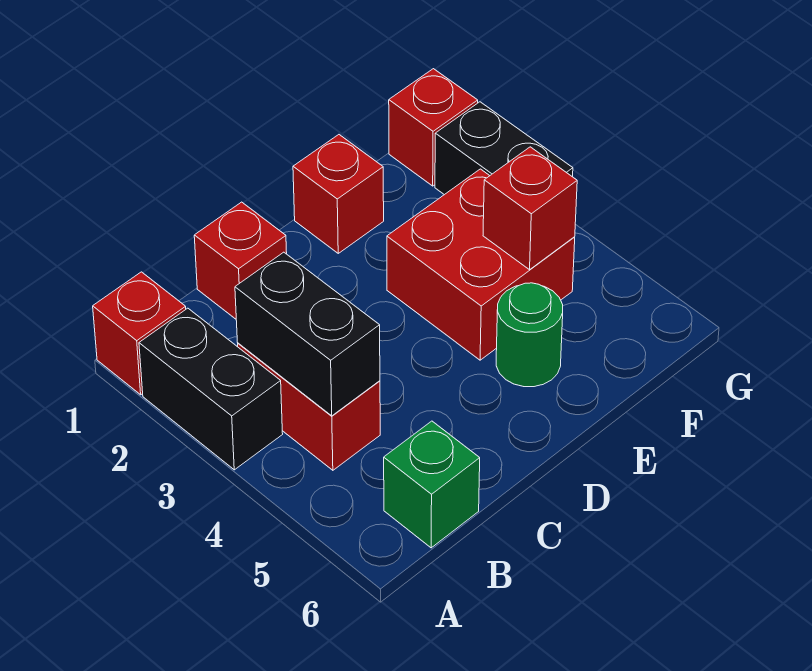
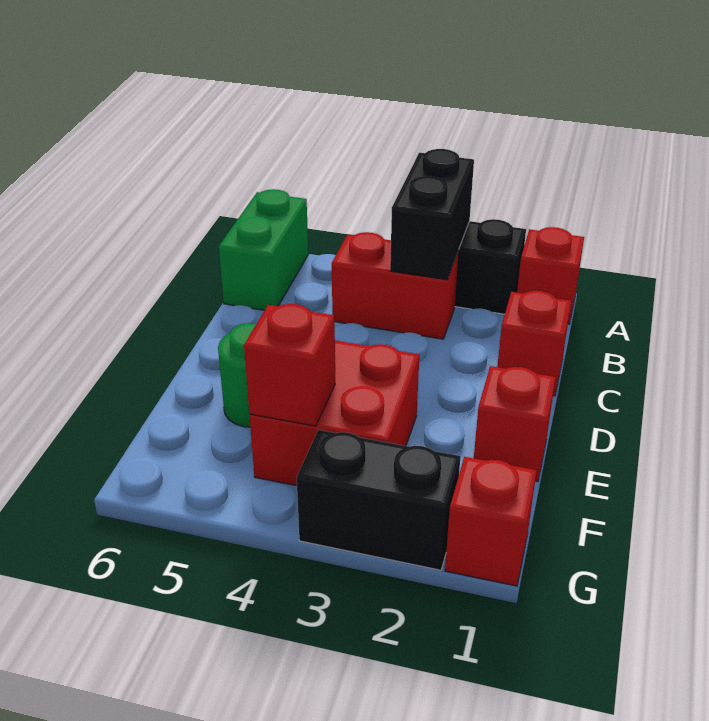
black 1x2 brick [235,252,380,416] -> black 1x2 brick turned to [390,149,474,280]
green 1x1 brick [384,421,480,548] -> green 1x2 brick [219,189,308,310]

